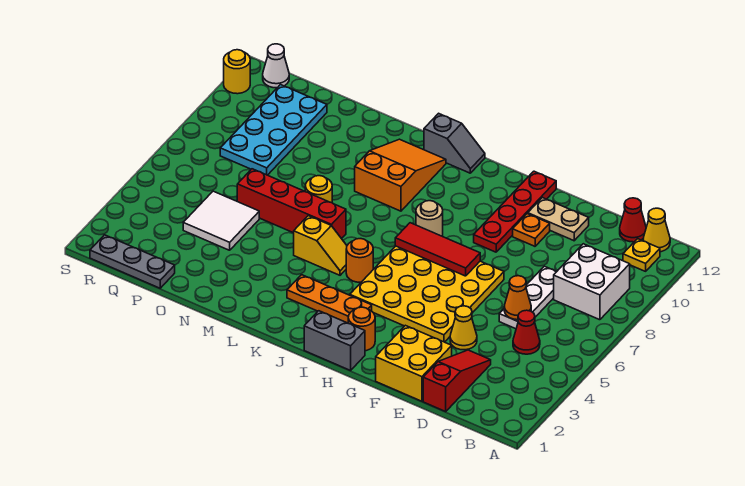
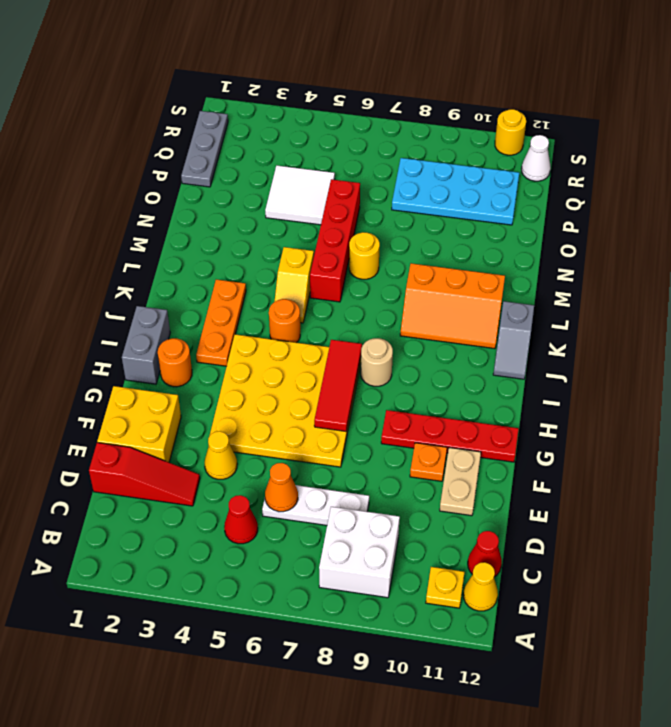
orange 2x3 slope [355,139,446,211] -> orange 2x3 slope turned to [400,263,505,349]

